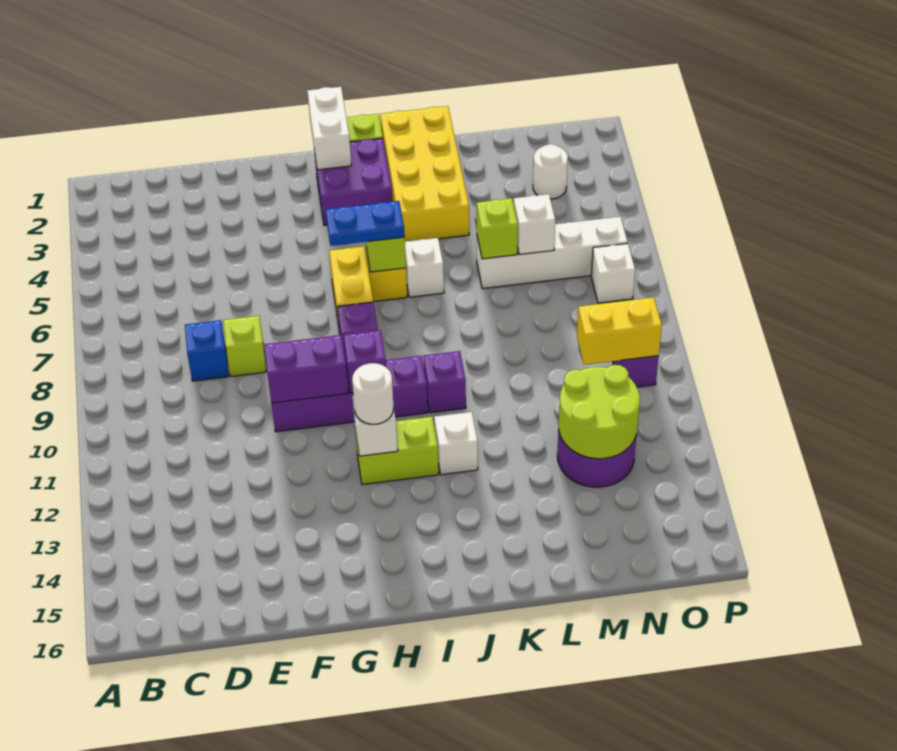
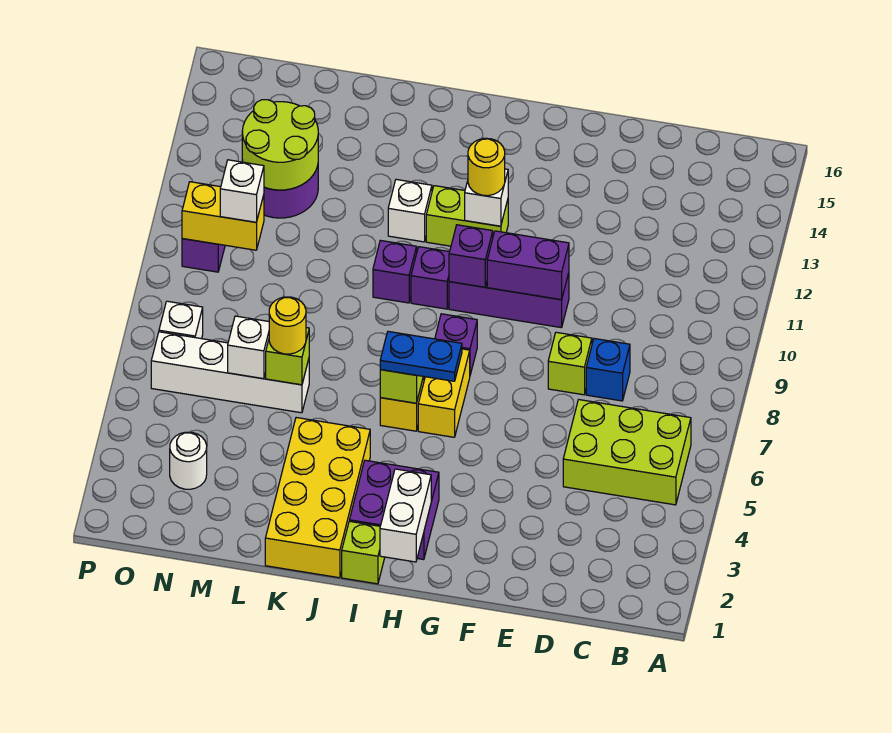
none -> lime 2x3 brick [563,400,691,505]
white 1x1 round brick [352,363,394,424] -> yellow 1x1 round brick [468,138,505,196]
white 1x1 brick [405,238,444,297] -> white 1x1 brick moved to [220,160,264,222]
none -> yellow 1x1 round brick [269,297,306,354]

